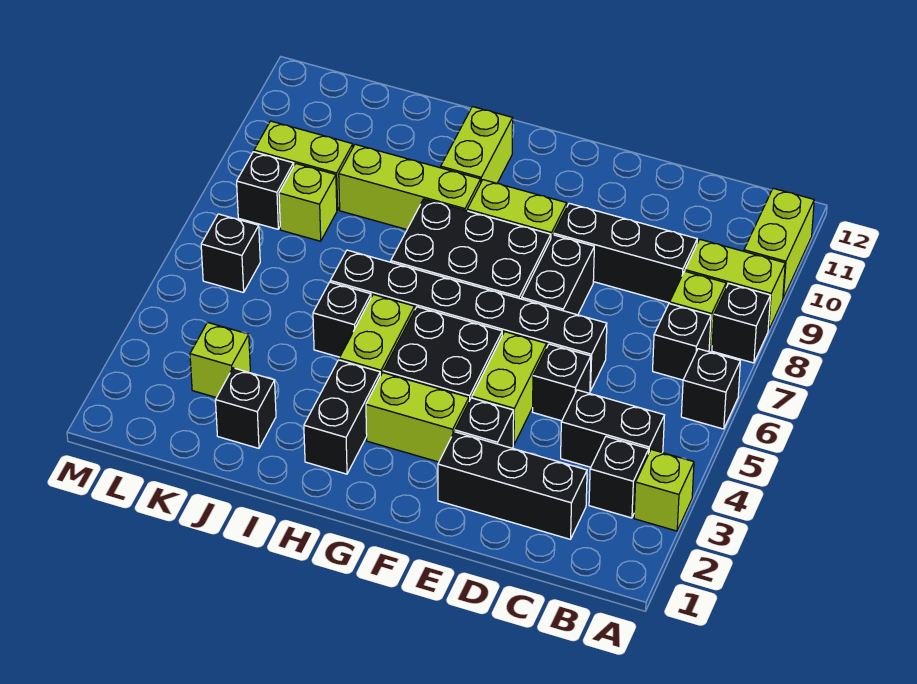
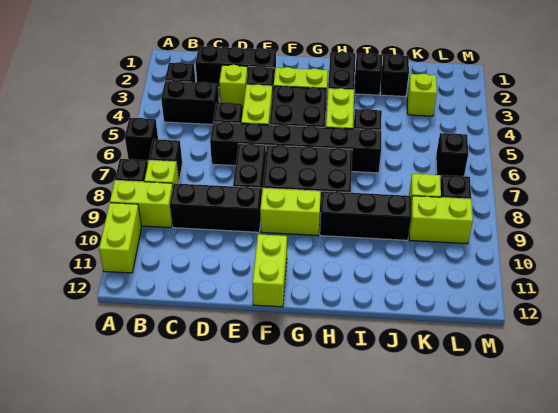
lime 1x1 brick [634,450,694,531] -> lime 1x1 brick moved to [219,65,248,106]
lime 1x3 brick [339,144,481,229] -> black 1x3 brick [320,191,411,240]
lime 1x2 brick [441,107,513,183] -> lime 1x2 brick moved to [252,234,287,307]
none -> black 1x1 brick [354,53,382,95]

